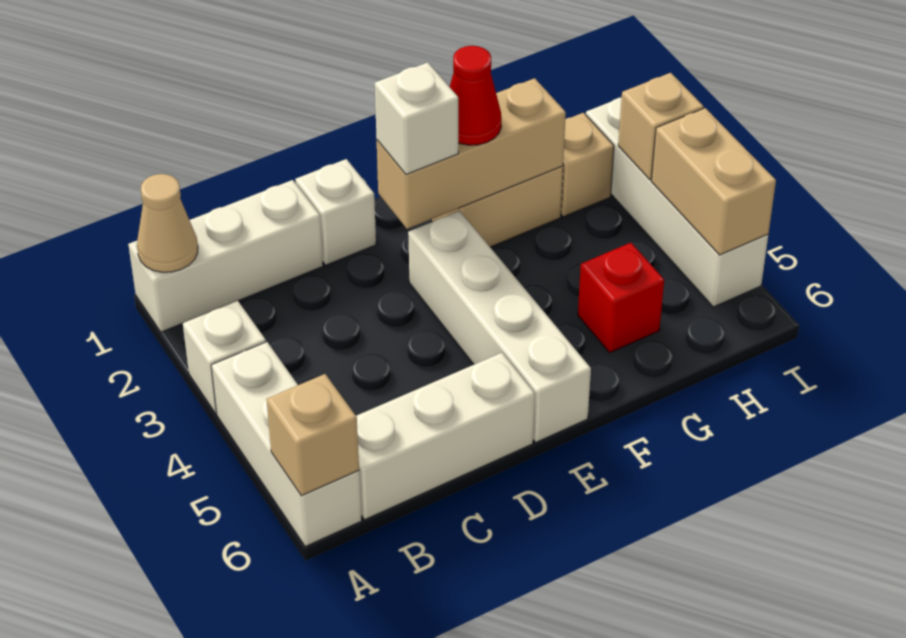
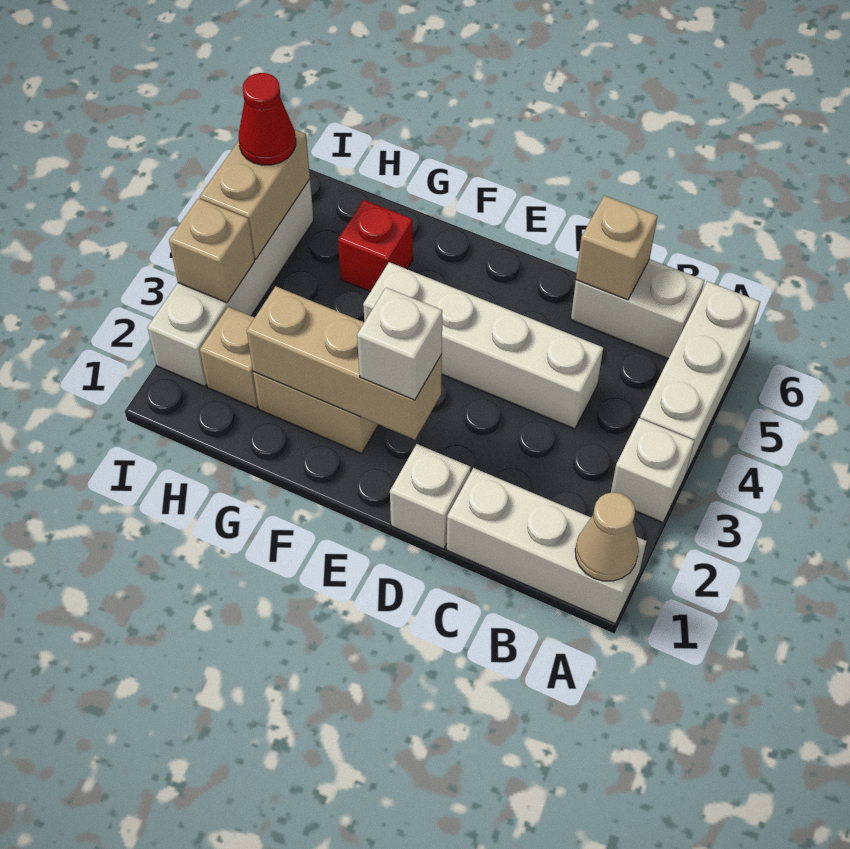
tan 1x1 brick [267,374,359,496] -> tan 1x1 brick moved to [576,196,657,300]
white 1x3 brick [356,353,535,520] -> white 1x2 brick [571,259,704,359]
white 1x4 brick [408,211,591,443] -> white 1x4 brick turned to [363,262,603,429]
red 1x1 cone [450,46,501,145] -> red 1x1 cone moved to [239,73,296,165]

